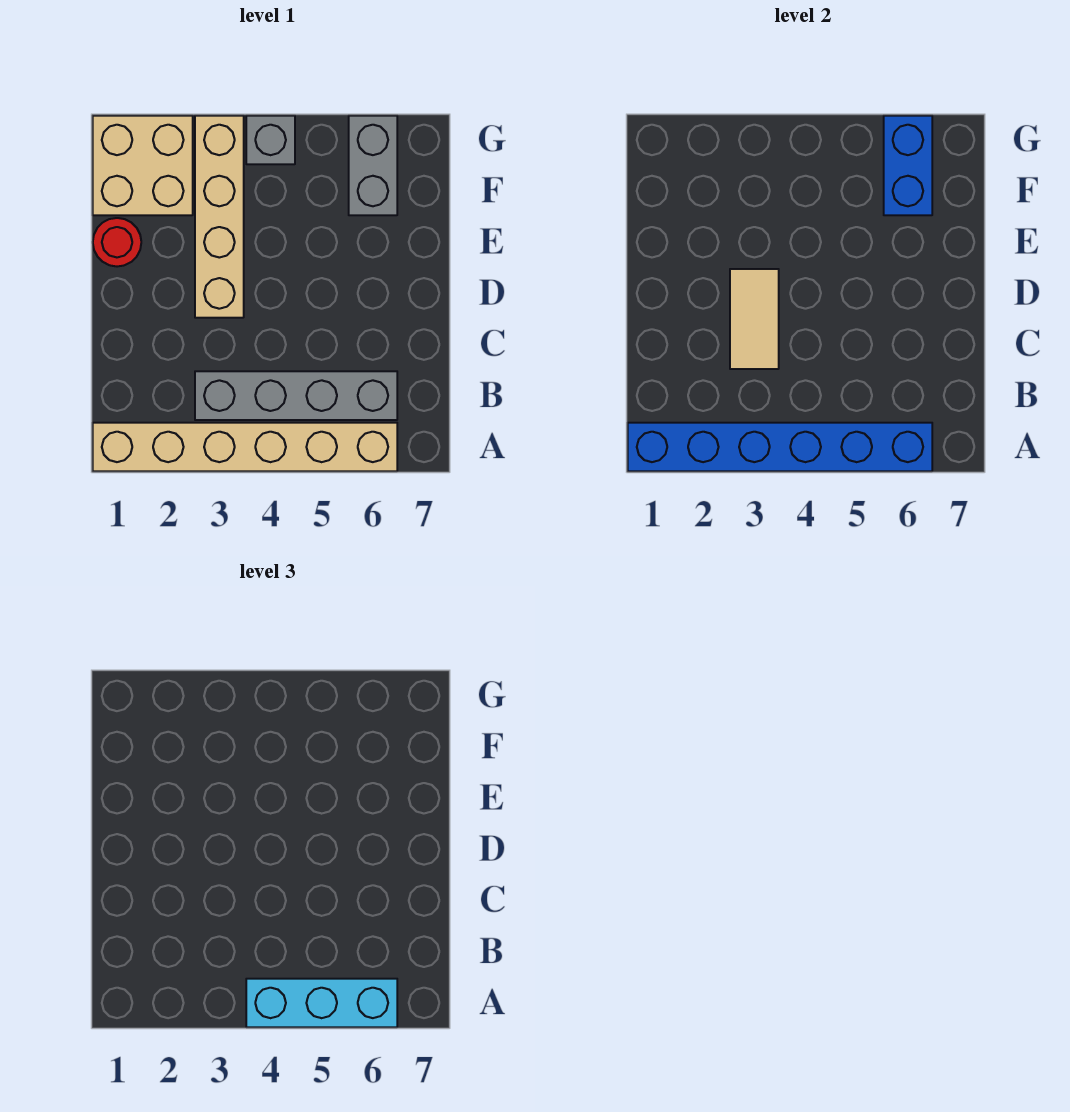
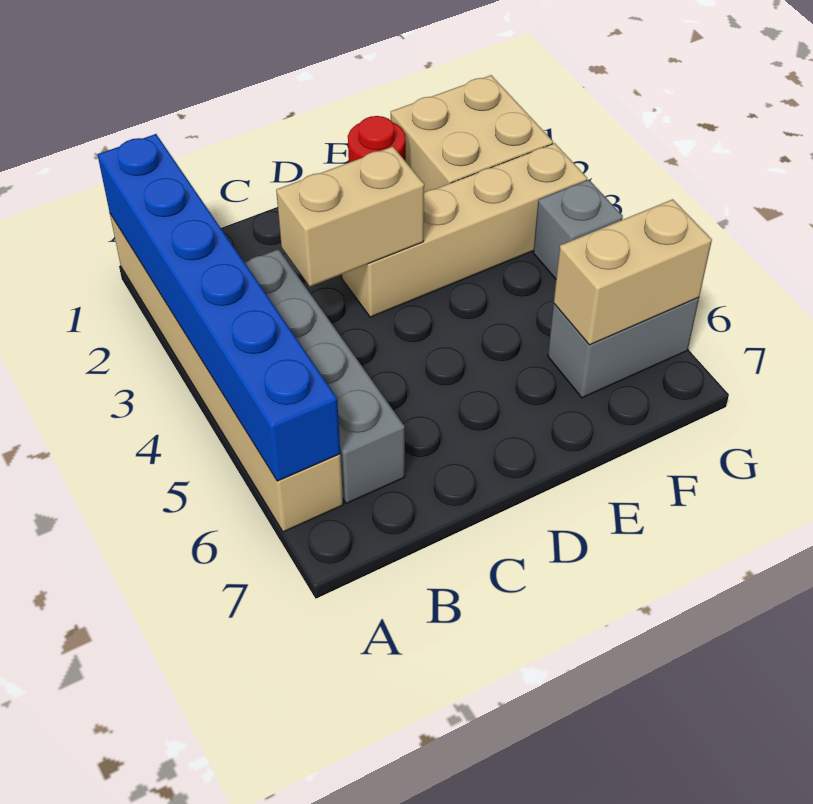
cyan 1x3 brick [246,979,397,1027] -> none
tan 1x2 tile [730,269,779,369] -> tan 1x2 brick [276,146,424,286]
blue 1x2 brick [884,116,932,215] -> tan 1x2 brick [554,199,712,345]

